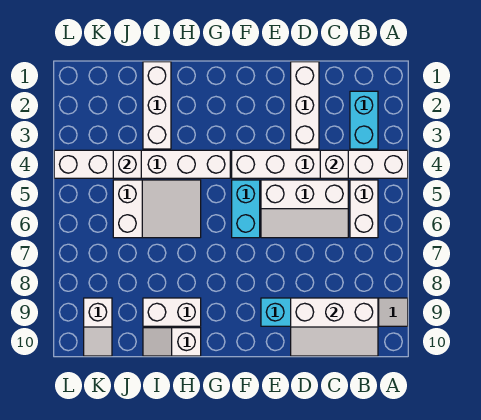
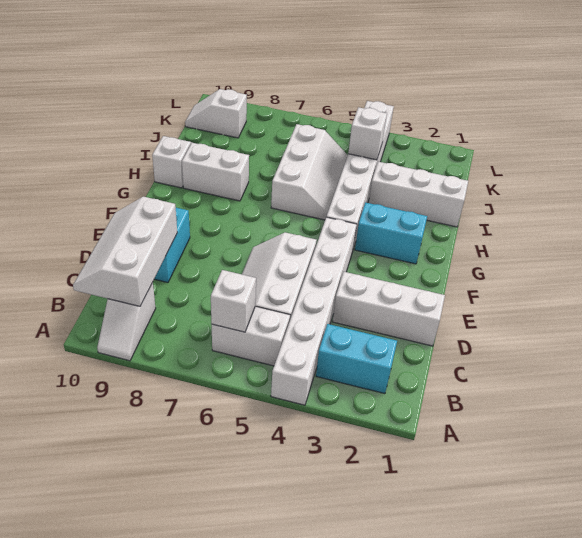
white 1x1 brick [320,150,348,178] -> white 1x1 brick moved to [211,270,256,332]
cyan 1x2 brick [232,180,260,238] -> cyan 1x2 brick moved to [355,202,427,264]
white 2x3 slope [113,180,201,238] -> white 2x3 slope turned to [271,124,348,220]
white 1x2 brick [143,298,201,326] -> white 1x2 brick turned to [182,143,249,201]

